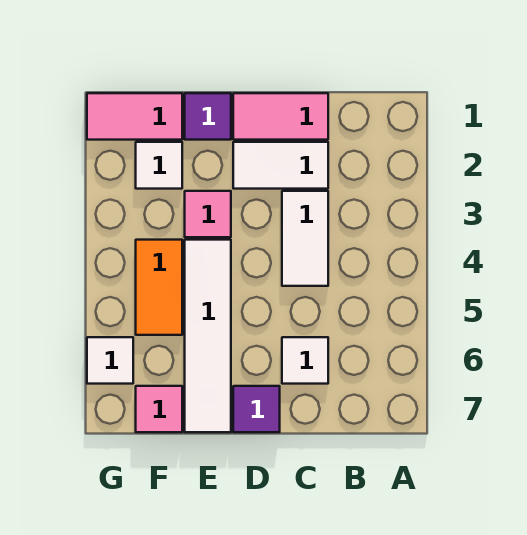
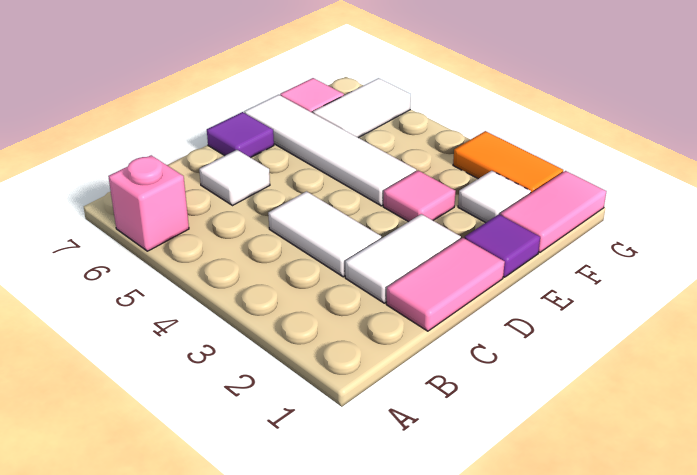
none -> pink 1x1 brick [108,155,189,251]
orange 1x2 tile [136,240,182,335] -> orange 1x2 tile moved to [453,131,563,193]
white 1x1 tile [87,337,133,384] -> white 1x2 tile [313,78,411,138]

